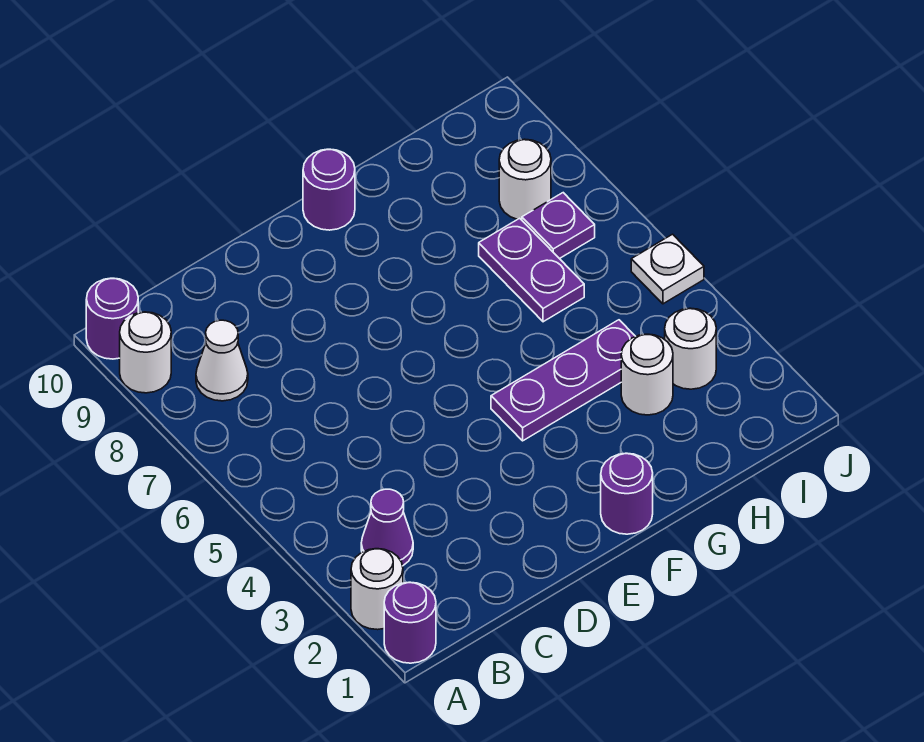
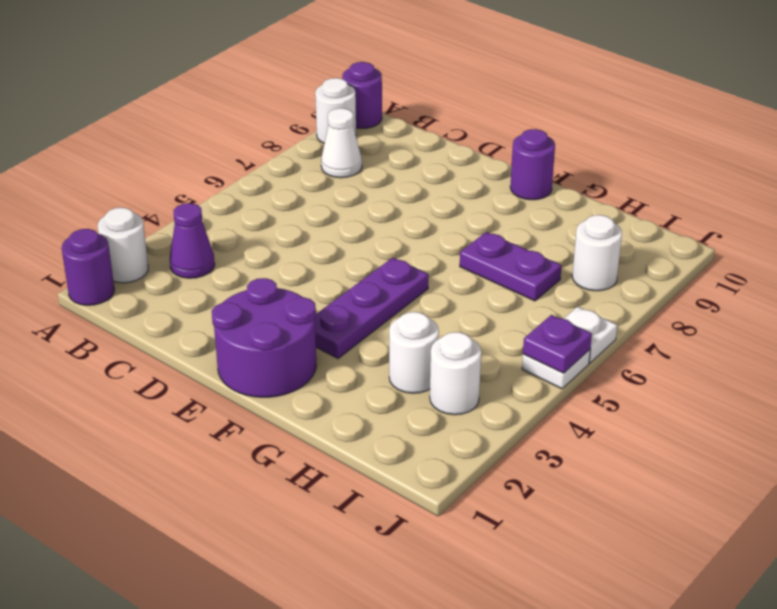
purple 1x1 round brick [601,453,653,534] -> purple 2x2 round brick [212,278,316,397]
purple 1x3 plate [491,320,635,441] -> purple 1x3 plate turned to [315,258,428,358]
purple 1x2 plate [479,218,584,322] -> purple 1x2 plate turned to [460,232,562,301]
purple 1x1 plate [522,193,595,259] -> purple 1x1 plate moved to [523,315,592,373]
none -> white 1x1 plate [564,307,617,363]

